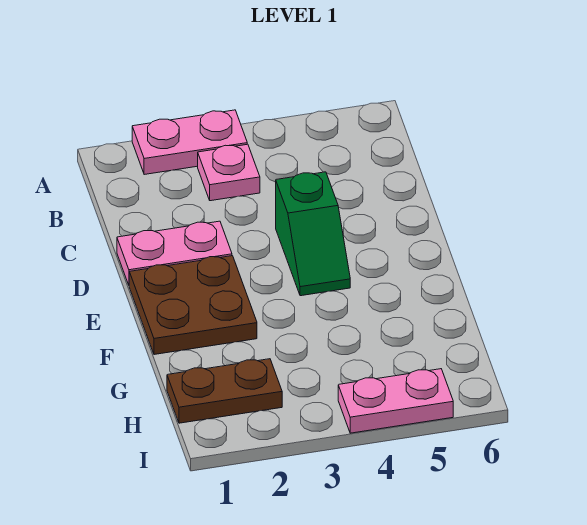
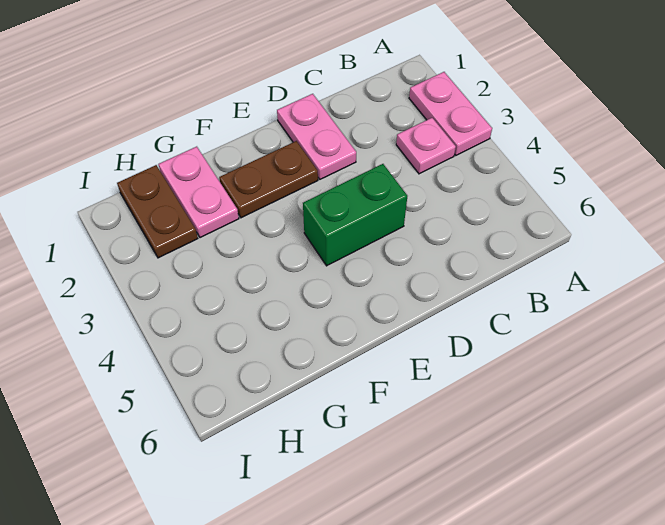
green 1x2 slope [276,172,350,296] -> green 1x2 brick [303,164,407,266]
brown 2x2 plate [129,256,257,355] -> brown 1x2 plate [219,141,318,218]
pink 1x2 plate [338,369,453,433] -> pink 1x2 plate moved to [158,147,239,238]

